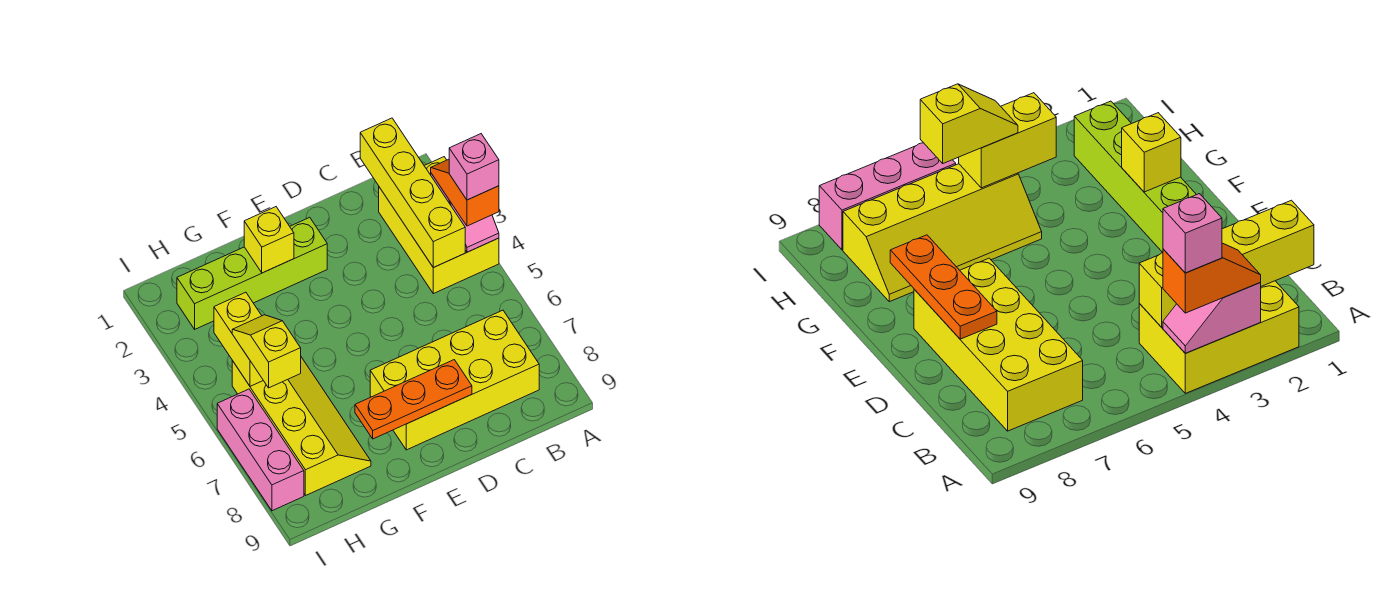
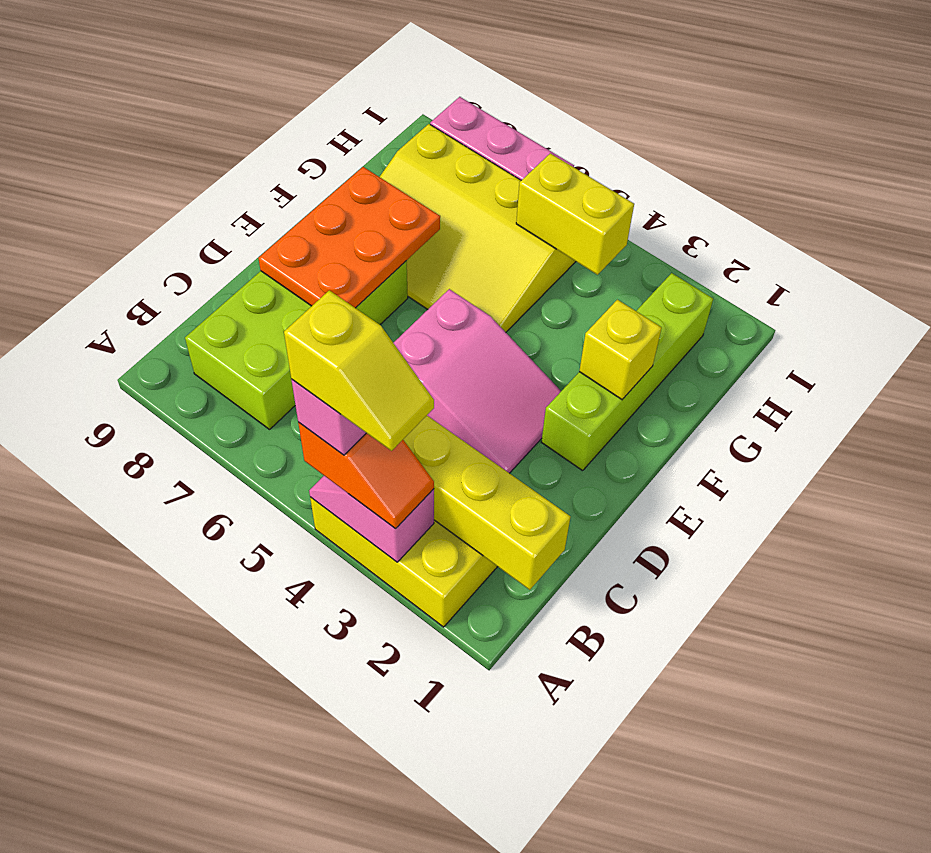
yellow 2x4 brick [370,310,539,450] -> lime 2x4 brick [185,261,408,429]
none -> pink 2x3 slope [394,289,561,473]
orange 1x3 plate [355,360,472,439] -> orange 2x3 plate [258,167,440,308]
yellow 2x4 slope [232,357,371,496] -> yellow 3x4 slope [380,124,576,332]
yellow 1x2 slope [232,315,301,388] -> yellow 1x2 slope moved to [284,290,434,451]

